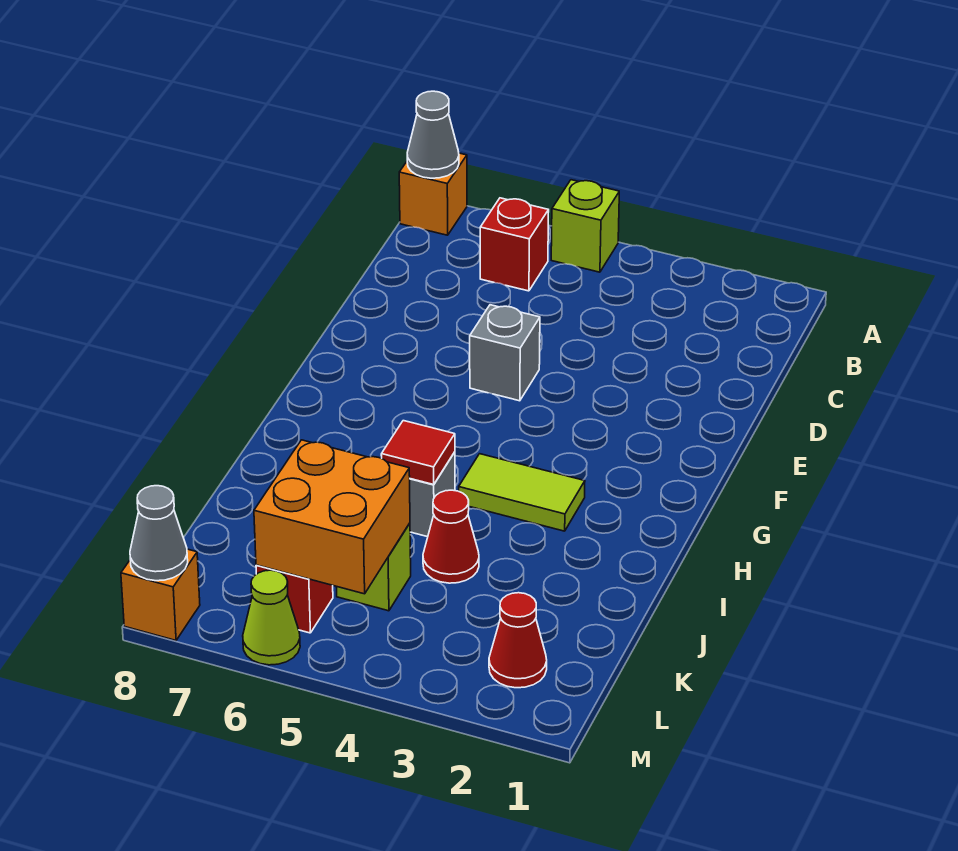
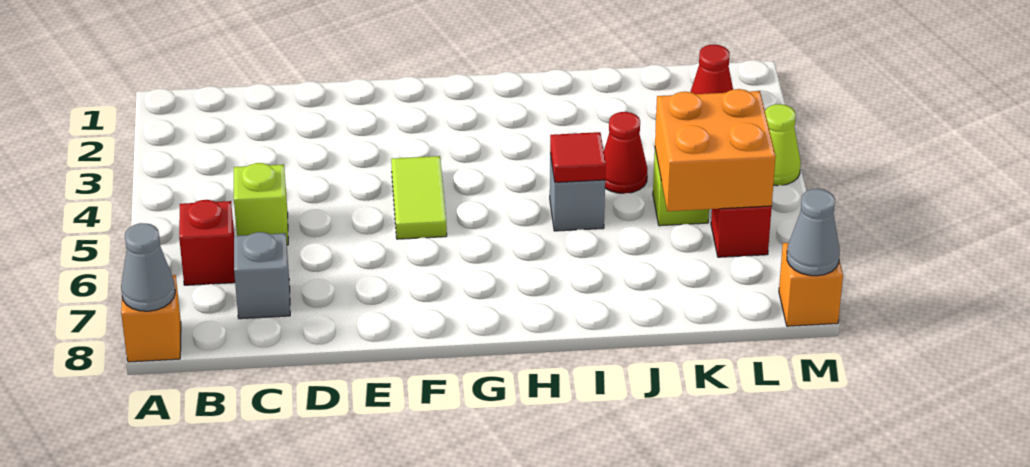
lime 1x1 brick [551,180,619,272] -> lime 1x1 brick moved to [234,163,288,245]
grey 1x1 brick [470,305,540,401] -> grey 1x1 brick moved to [234,232,290,319]
lime 1x2 tile [459,454,585,531] -> lime 1x2 tile moved to [391,156,447,239]
lime 1x1 cone [243,570,300,665] -> lime 1x1 cone moved to [765,104,801,186]

